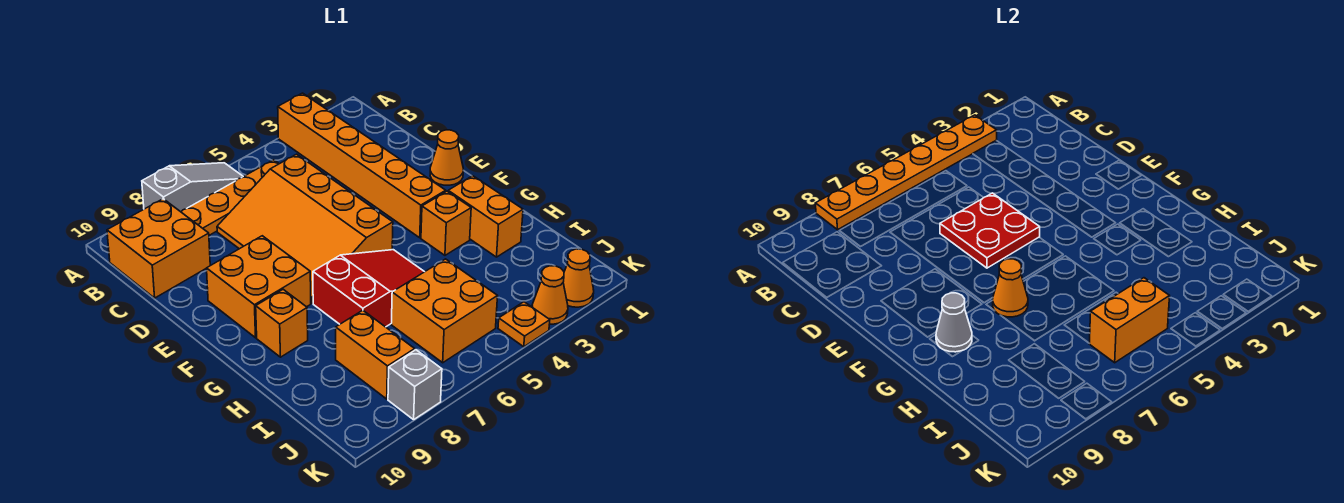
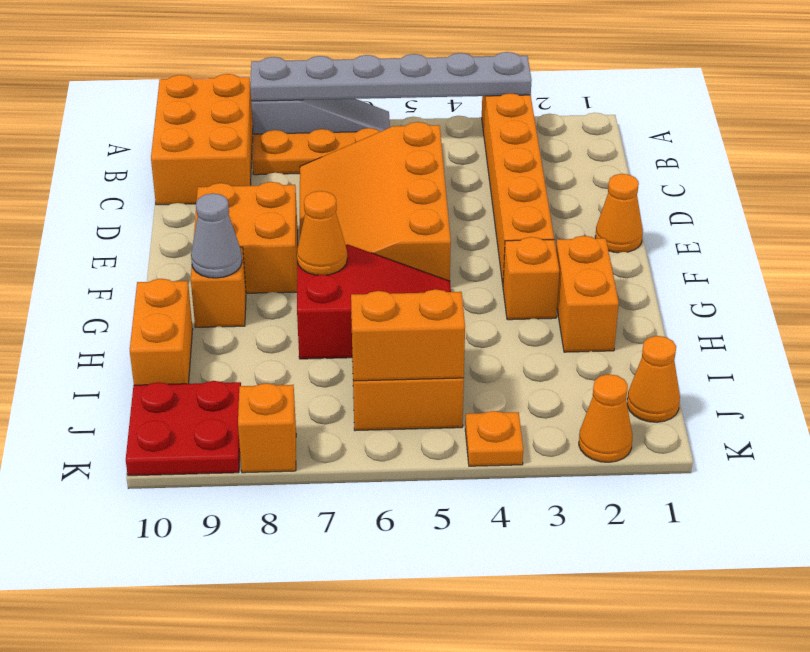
orange 1x6 plate [815,115,997,230] -> grey 1x6 plate [250,52,531,101]
orange 2x2 brick [107,199,210,298] -> orange 2x3 brick [151,74,253,205]
red 2x2 plate [940,193,1040,268] -> red 2x2 plate moved to [126,381,241,476]
orange 1x2 brick [336,310,415,399] -> orange 1x2 brick moved to [130,279,193,385]
orange 1x1 cone [532,266,568,324] -> orange 1x1 cone moved to [627,336,680,422]
grey 1x1 brick [388,350,442,420] -> orange 1x1 brick [238,383,296,473]

